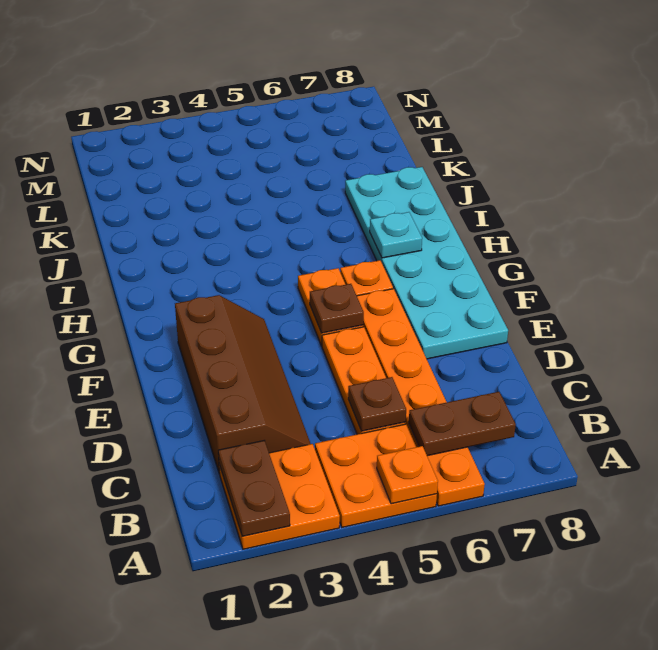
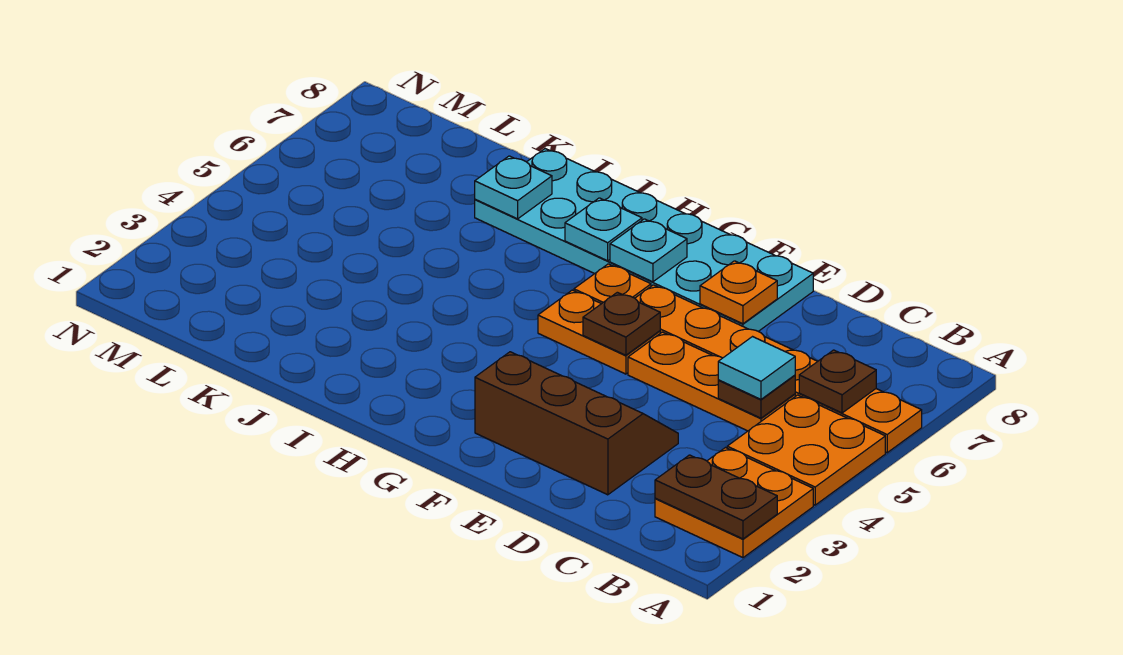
orange 1x1 plate [377,446,438,504] -> orange 1x1 plate moved to [700,261,777,324]
brown 1x2 plate [409,392,516,456] -> brown 1x1 plate [799,350,876,413]
brown 2x4 slope [175,295,311,474] -> brown 2x3 slope [475,352,678,495]
none -> cyan 1x1 tile [718,337,795,399]
none -> cyan 1x1 plate [610,219,687,282]
none -> cyan 1x1 plate [475,156,552,219]

